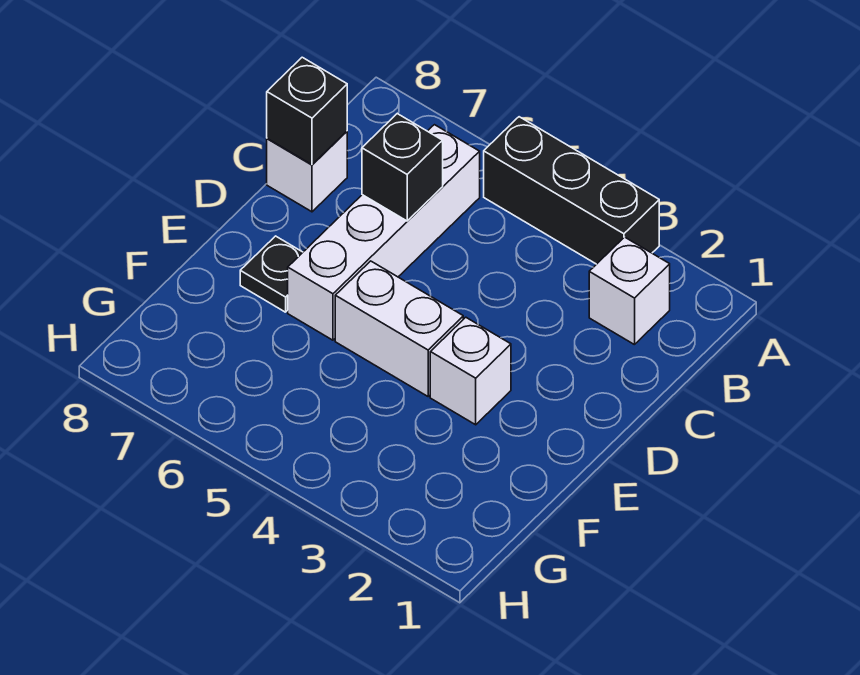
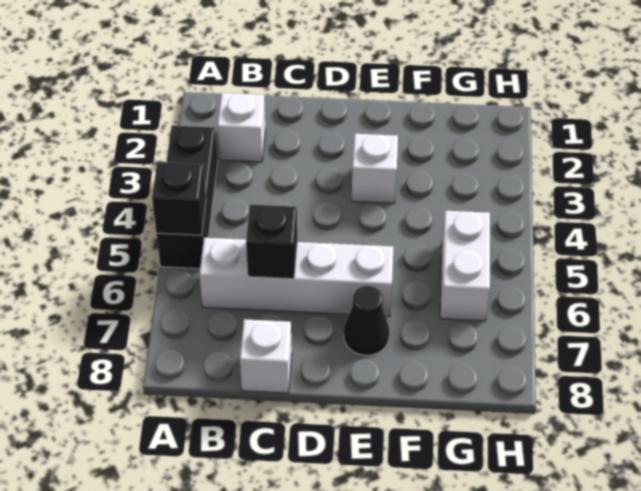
black 1x1 brick [267,57,347,165] -> black 1x1 brick moved to [152,162,206,235]
white 1x2 brick [335,261,463,396] -> white 1x2 brick moved to [440,211,490,321]
black 1x1 plate [240,236,303,312] -> black 1x1 cone [344,286,390,355]

